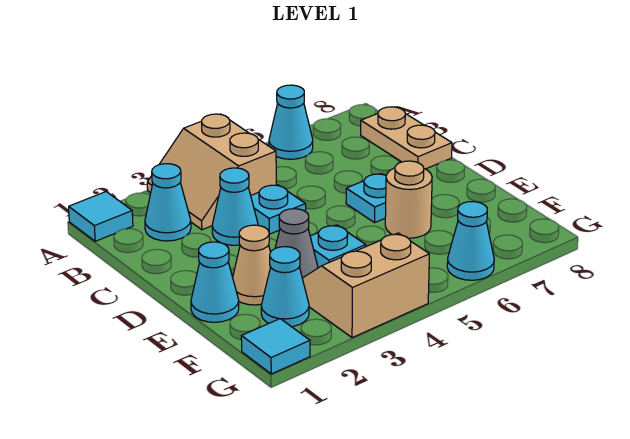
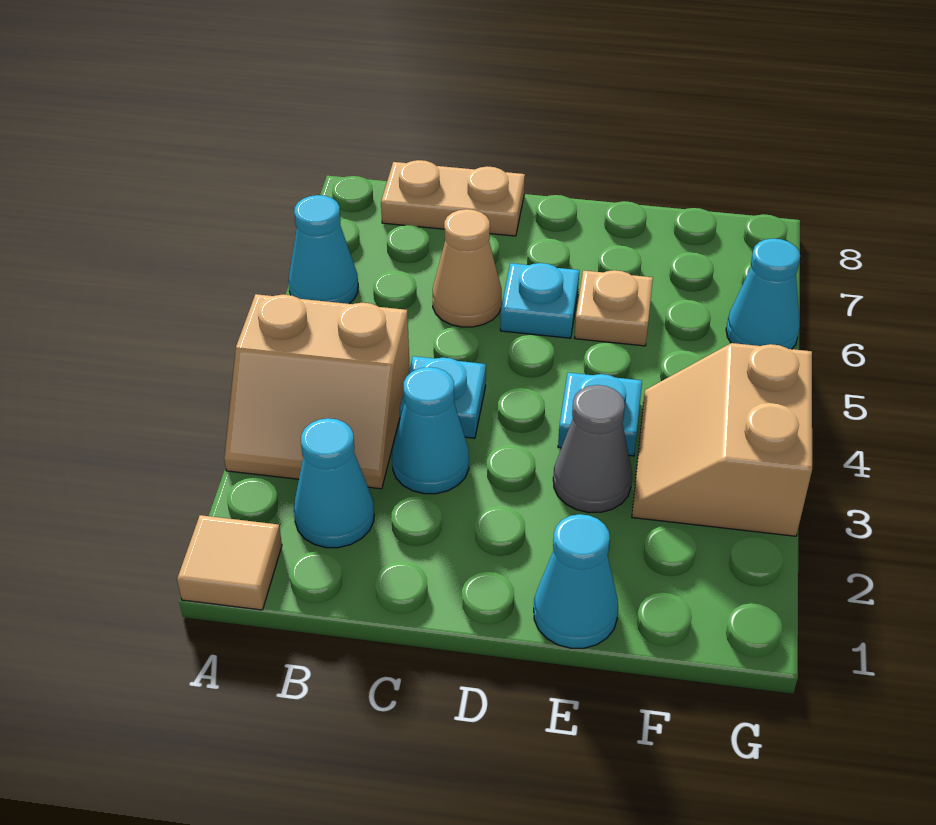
cyan 1x1 tile [69,192,133,241] -> tan 1x1 tile [177,515,282,610]
tan 1x1 cone [233,225,270,305] -> tan 1x1 cone moved to [432,209,502,327]
tan 1x1 round brick [385,161,432,238] -> tan 1x1 plate [575,270,653,346]
cyan 1x1 cone [261,247,309,327] -> none
cyan 1x1 tile [241,319,310,374] -> none

